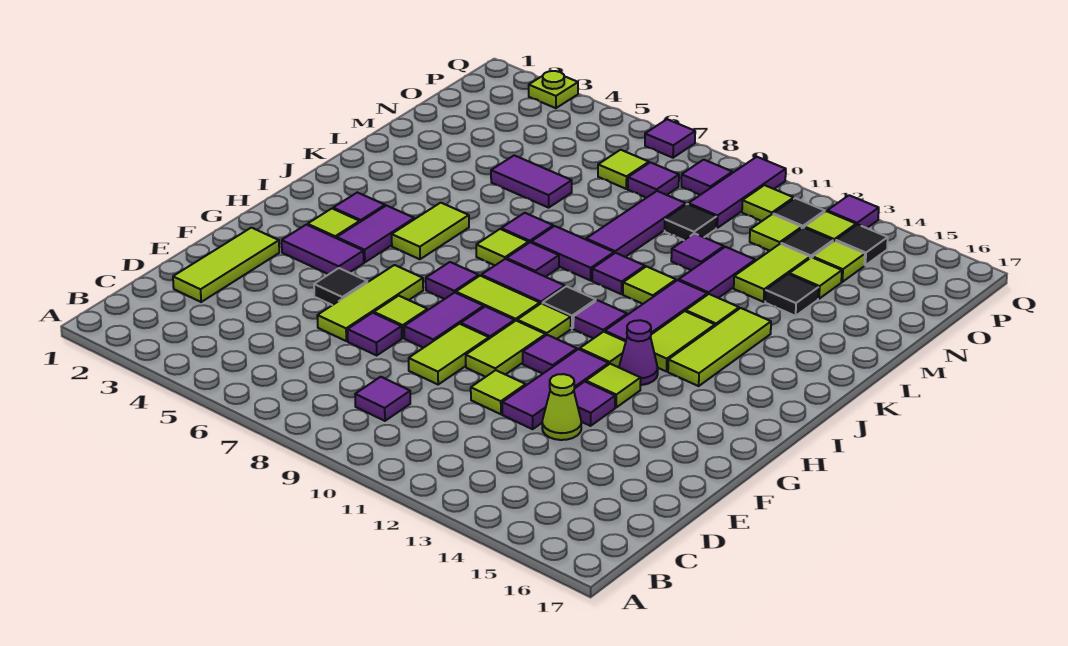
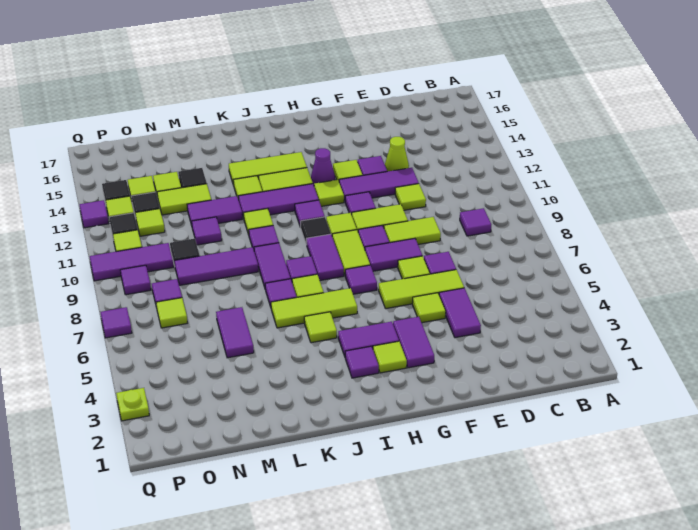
lime 1x3 tile [173,228,279,302] -> lime 1x3 tile moved to [271,288,357,328]
none -> purple 1x2 tile [439,288,481,338]
black 1x1 tile [314,268,367,305] -> lime 1x1 tile [412,293,446,323]
lime 1x2 tile [392,203,469,259] -> lime 1x1 tile [304,312,337,343]

